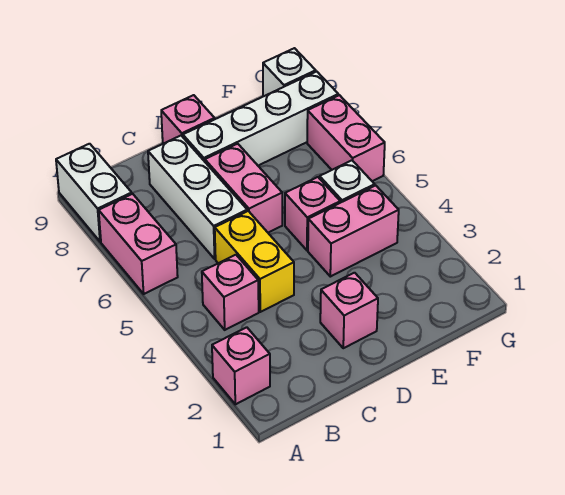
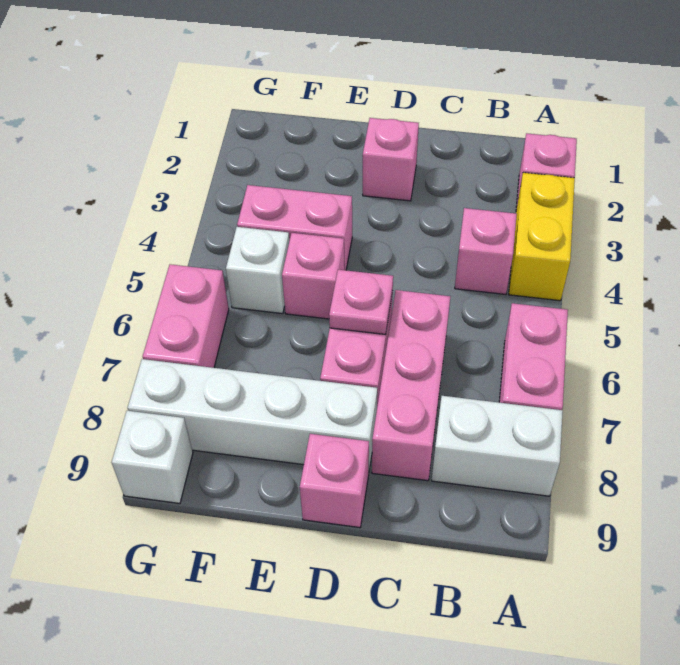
white 1x2 brick [56,144,132,242] -> white 1x2 brick turned to [432,396,563,496]
yellow 1x2 brick [215,211,294,312] -> yellow 1x2 brick moved to [509,173,575,301]
white 1x3 brick [148,136,247,259] -> pink 1x3 brick [372,290,450,481]
none -> pink 1x1 plate [329,270,393,335]

